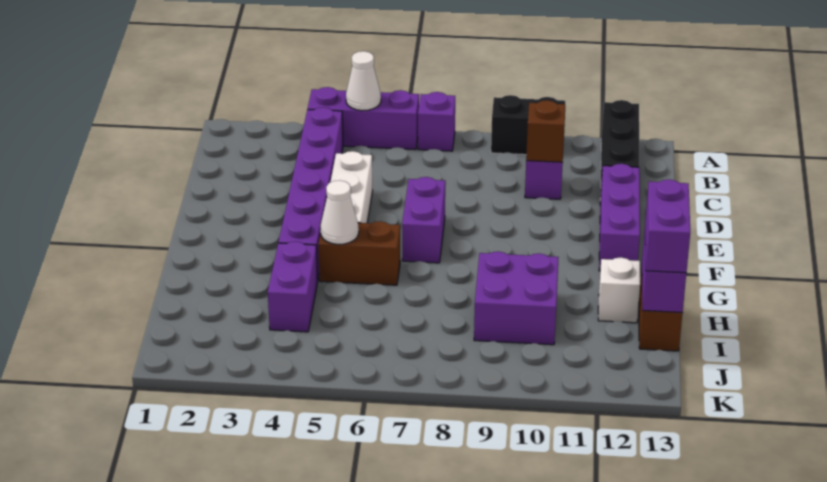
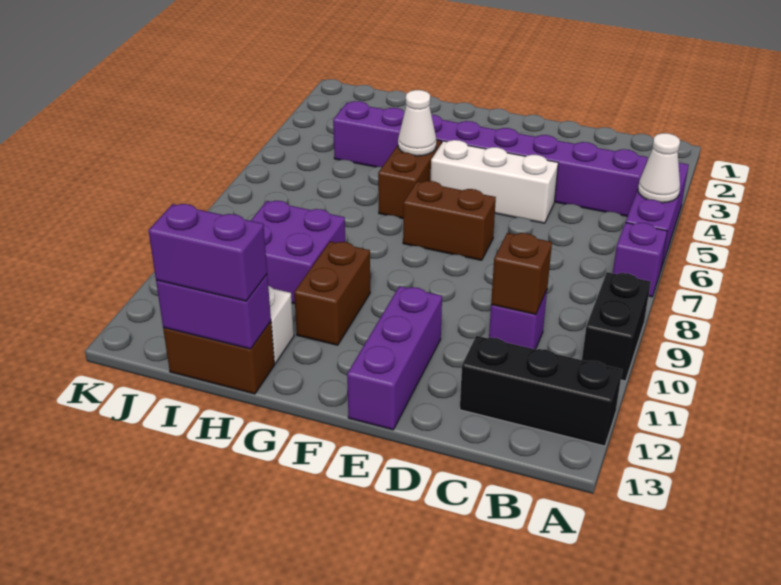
purple 1x3 brick [599,164,640,271] -> purple 1x3 brick turned to [347,286,442,430]
purple 1x2 brick [402,177,445,263] -> brown 1x2 brick [403,181,496,260]
none -> brown 1x2 brick [294,242,370,345]

